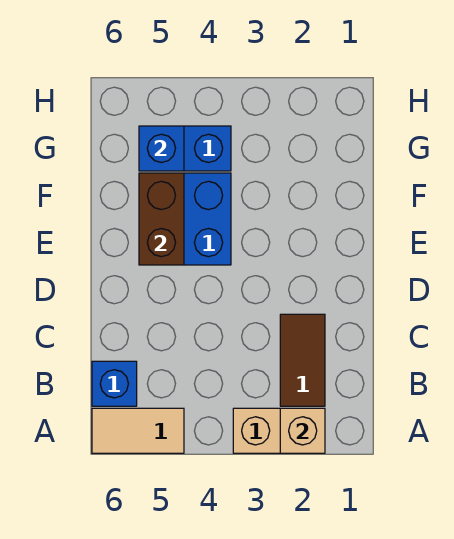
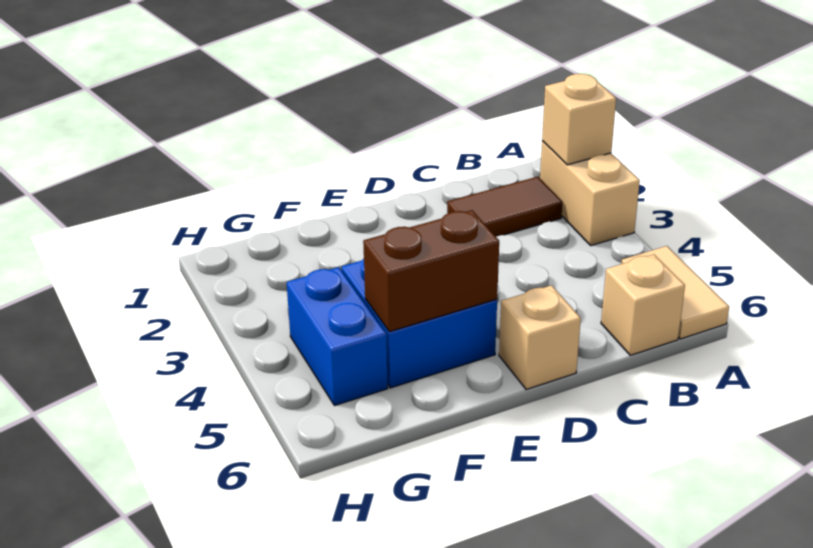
blue 1x1 brick [92,361,137,406] -> tan 1x1 brick [601,254,685,355]
none -> tan 1x1 brick [499,285,581,390]
blue 1x1 brick [139,126,184,171] -> none

